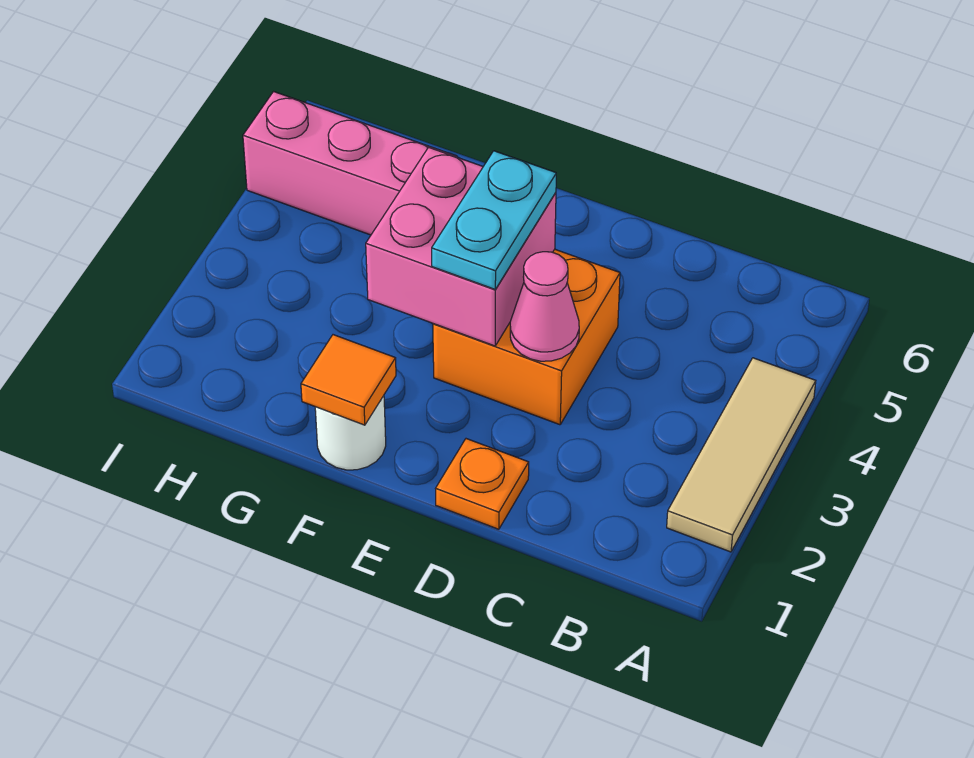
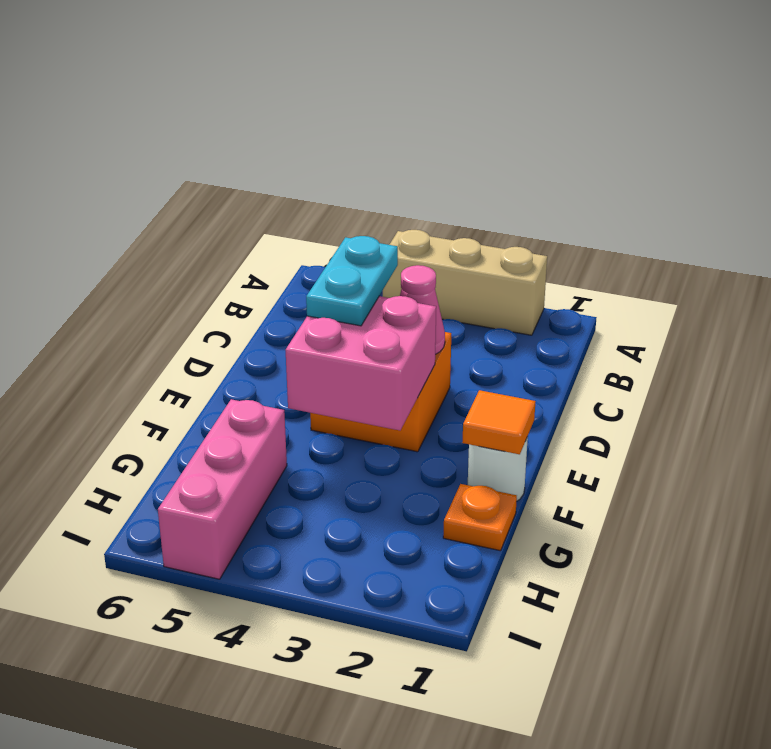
tan 1x3 tile [667,358,816,552] -> tan 1x3 brick [383,230,547,335]
orange 1x1 plate [436,439,529,529] -> orange 1x1 plate moved to [443,484,517,551]
cyan 1x2 plate [432,151,556,289] -> cyan 1x2 plate turned to [306,236,398,326]

